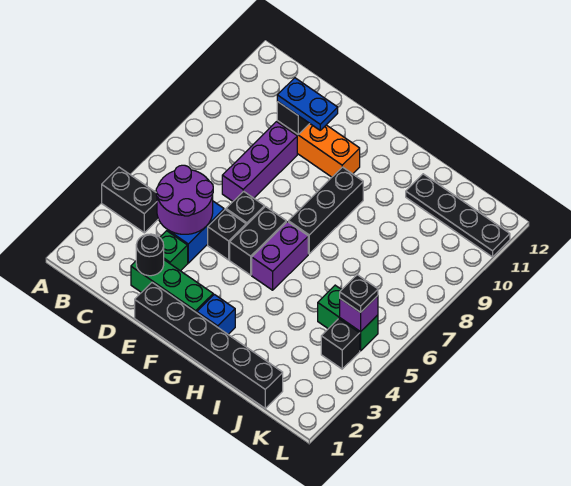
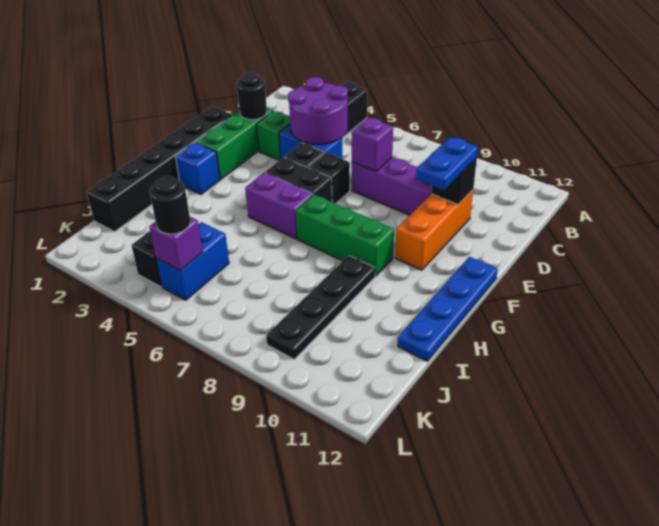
none -> purple 1x1 brick [351,117,393,171]
none -> blue 1x4 plate [398,257,498,361]
black 1x3 brick [288,167,363,254] -> green 1x3 brick [296,194,394,276]
black 1x4 plate [406,174,510,257] -> black 1x4 plate moved to [266,256,375,359]
green 1x2 brick [318,285,378,351] -> blue 1x2 brick [156,222,229,300]
black 1x1 plate [340,275,378,312] -> black 1x1 round brick [150,176,190,234]

